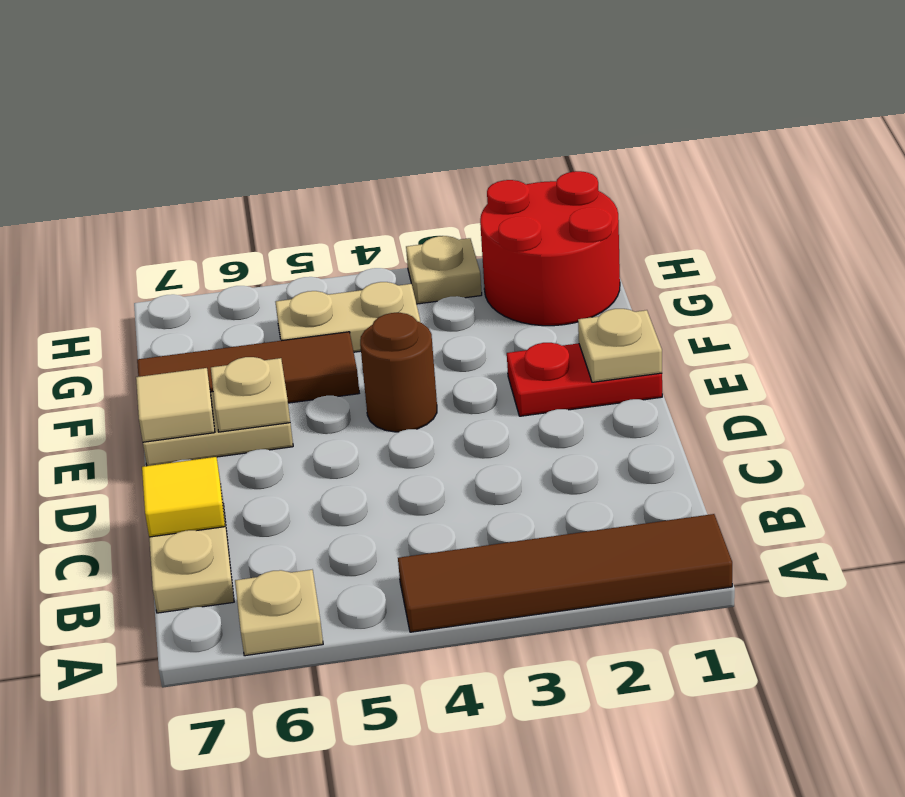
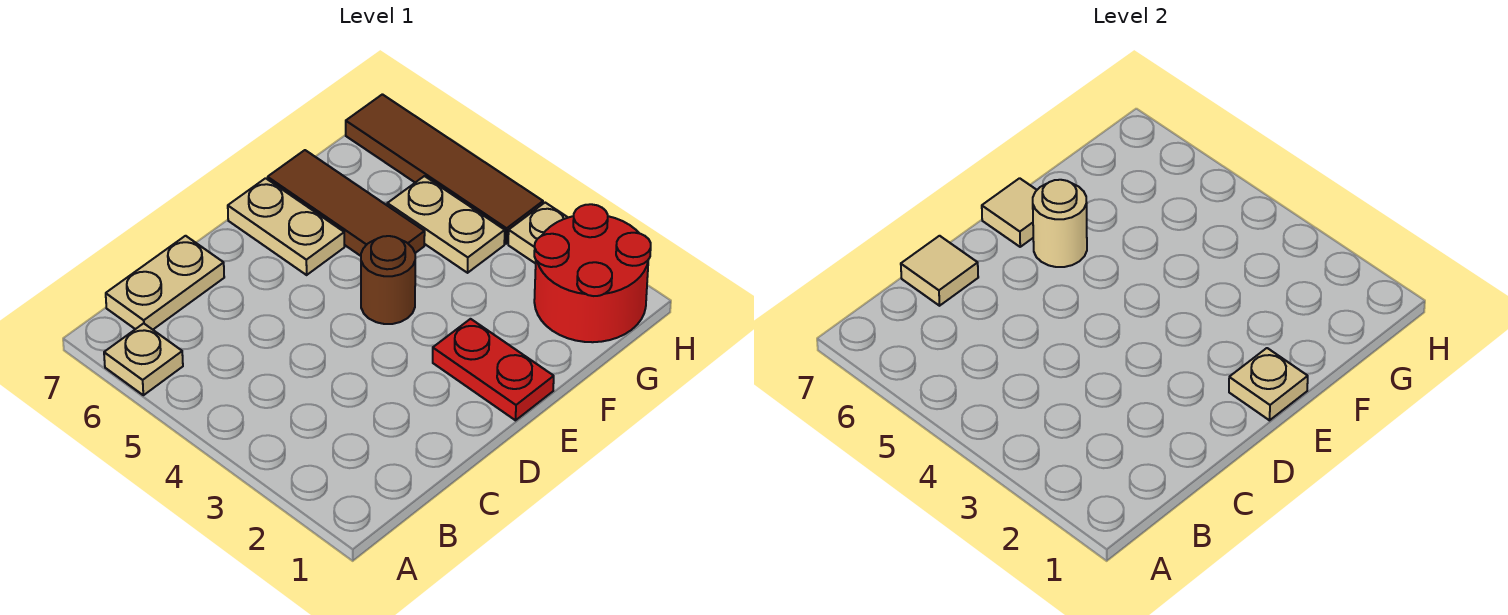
brown 1x4 tile [398,514,732,632] -> brown 1x4 tile moved to [346,94,543,244]
yellow 1x1 tile [142,457,225,537] -> tan 1x1 tile [901,236,978,306]
tan 1x1 plate [211,357,290,432] -> tan 1x1 round brick [1033,180,1087,267]

